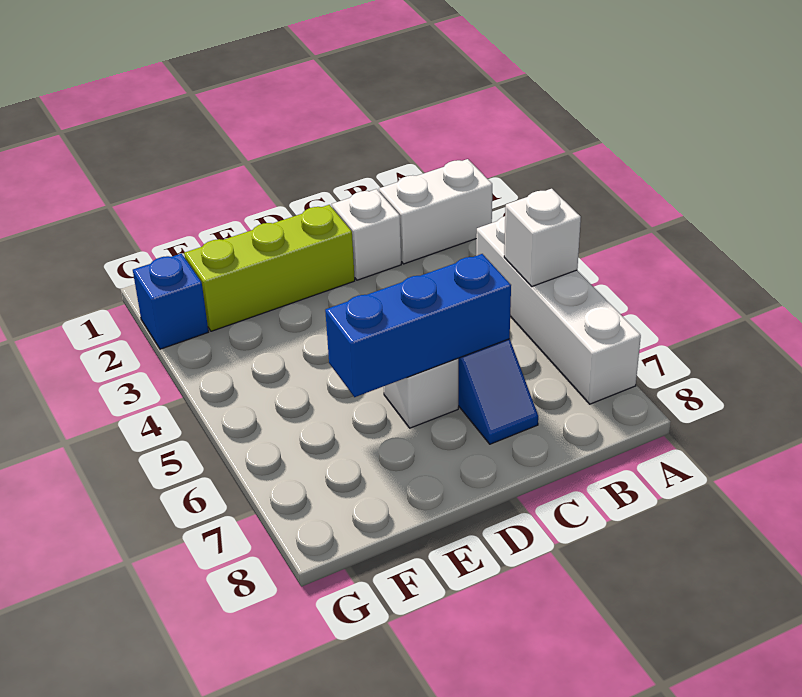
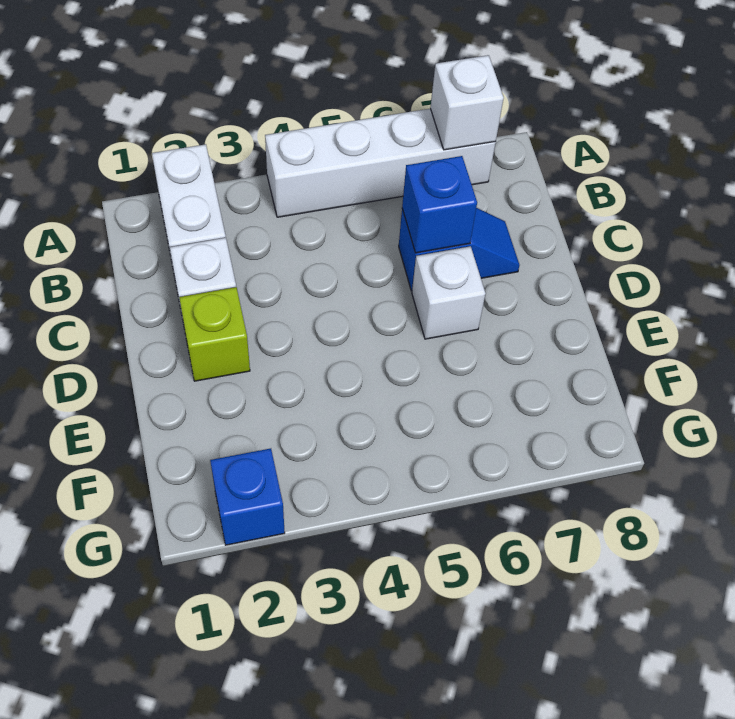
white 1x1 brick [504,189,581,287] -> white 1x1 brick moved to [430,55,504,150]
blue 1x3 brick [325,254,511,397] -> blue 1x1 brick [402,156,477,253]
lime 1x3 brick [184,205,355,331] -> lime 1x1 brick [179,287,250,381]

